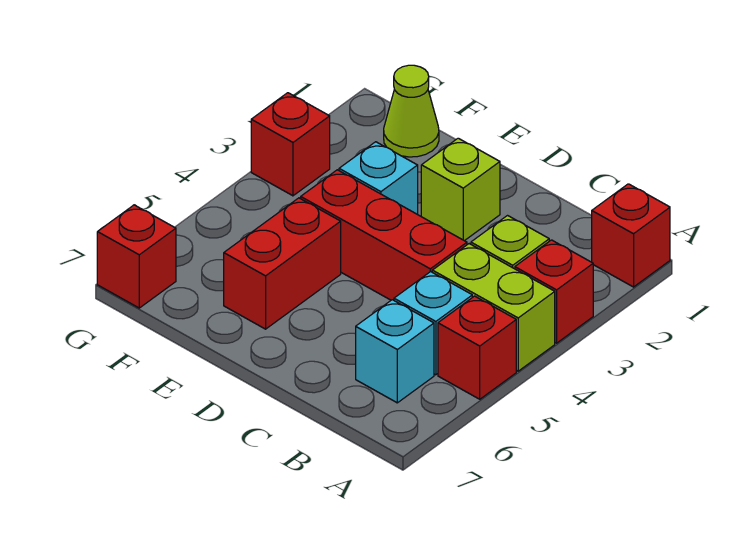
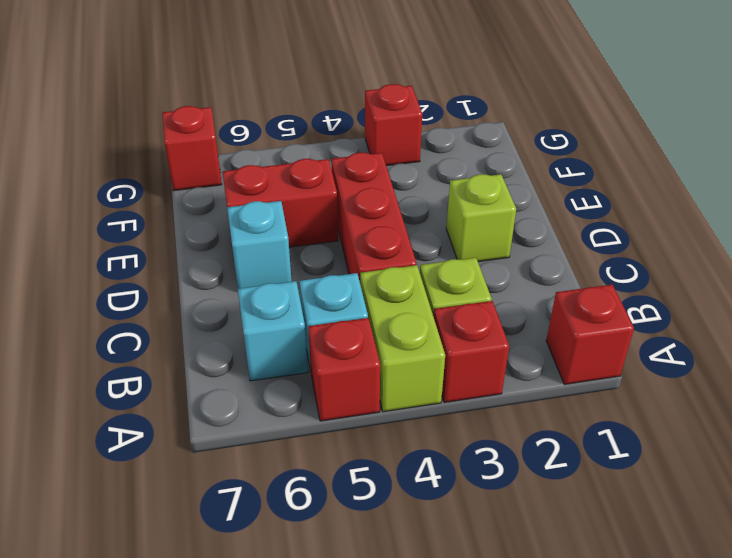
cyan 1x1 brick [339,142,418,214] -> cyan 1x1 brick moved to [227,201,292,289]
lime 1x1 cone [384,65,439,157] -> none

